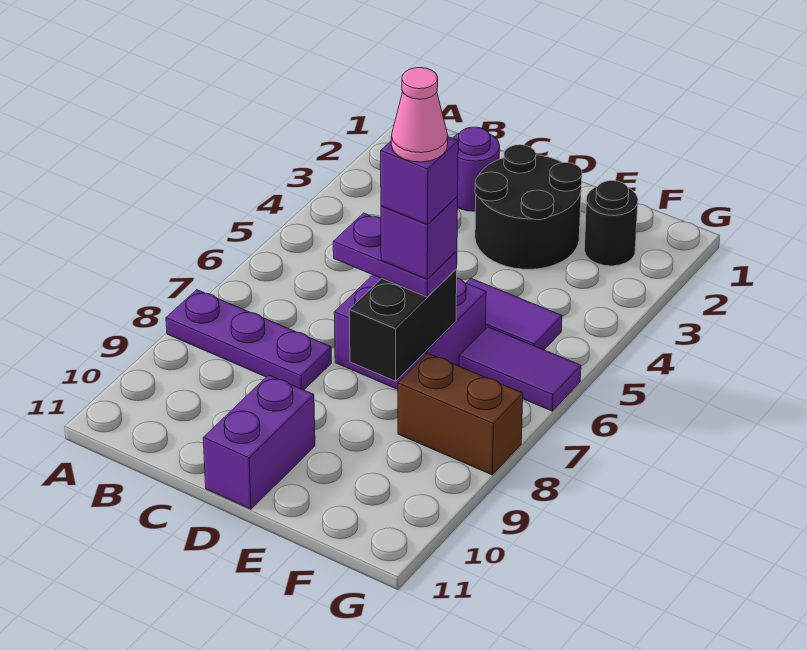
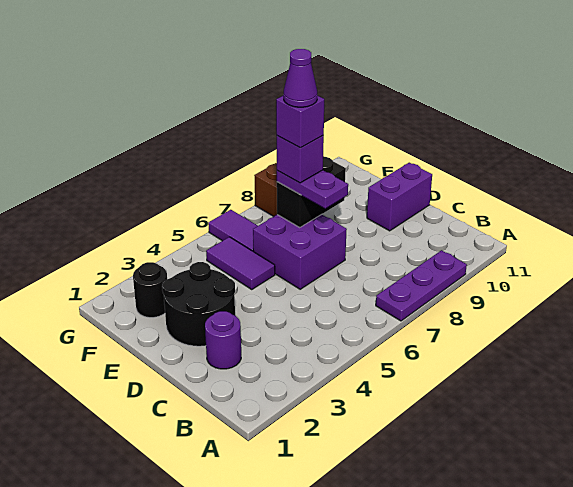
purple 1x3 plate [166,290,332,390] -> purple 1x3 plate turned to [376,250,467,321]
pink 1x1 cone [391,68,448,162] -> purple 1x1 cone [284,49,317,107]

